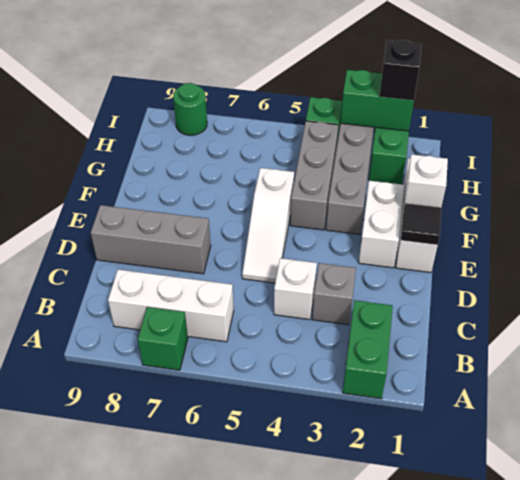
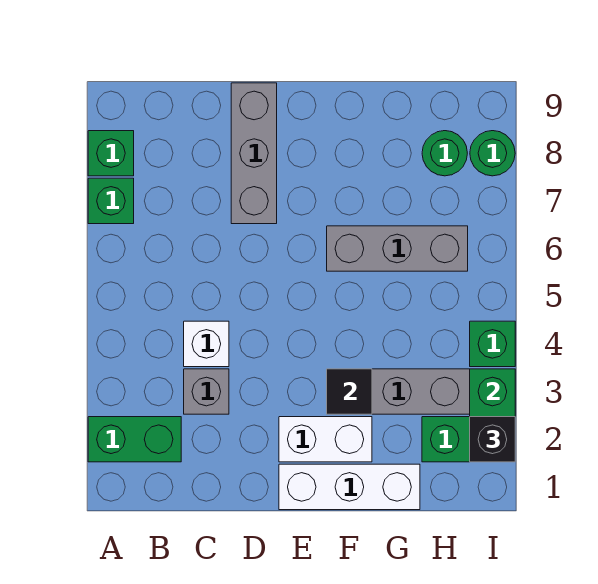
none -> green 1x1 brick [88,131,134,176]
white 1x3 brick [108,270,234,342] -> none
white 1x3 slope [242,168,294,283] -> none
black 1x1 tile [401,203,442,245] -> black 1x1 tile moved to [327,369,372,414]
white 1x1 brick [404,154,448,207] -> none
grey 1x3 brick [290,121,339,230] -> grey 1x3 brick moved to [327,226,468,271]
none -> green 1x1 round brick [422,131,467,176]

